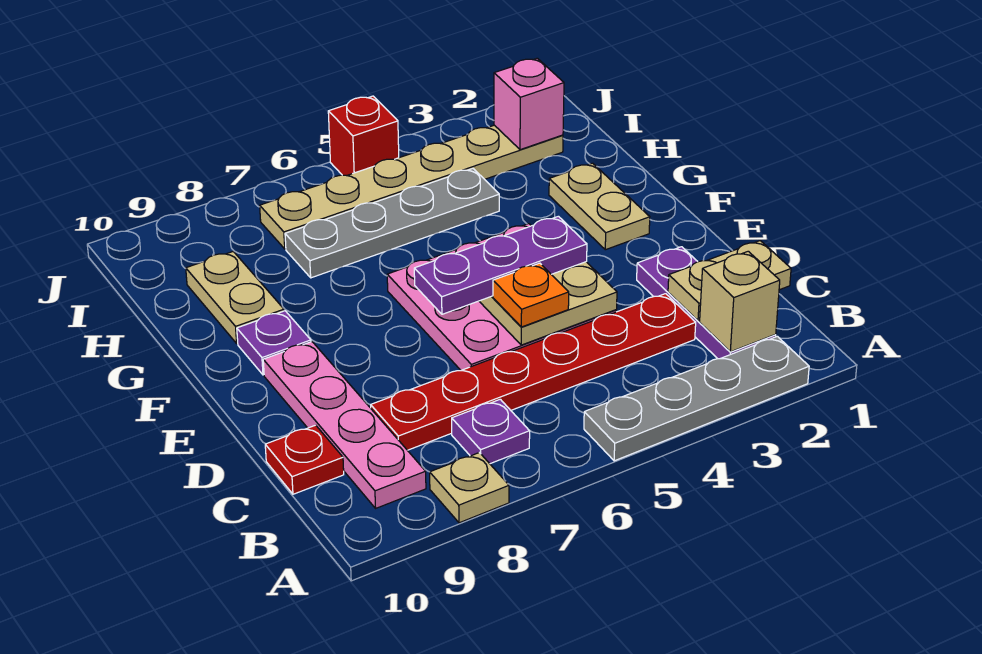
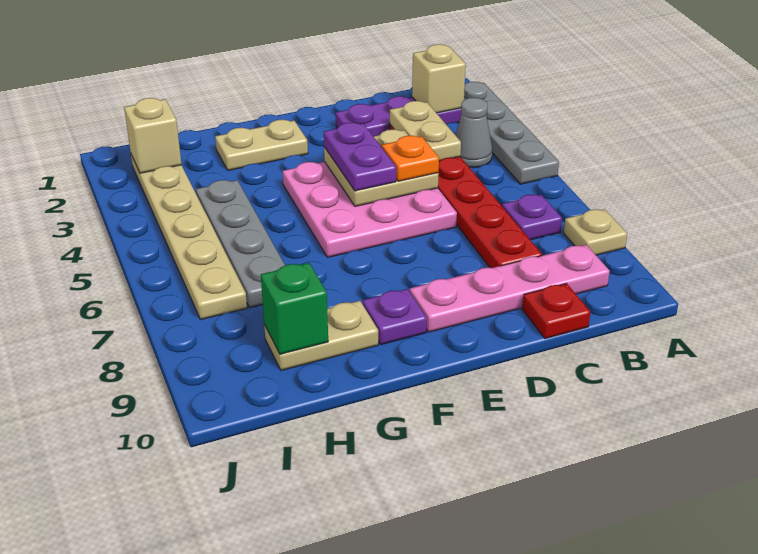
none -> grey 1x1 cone [456,98,492,168]
tan 1x2 plate [668,241,791,321] -> tan 1x2 plate moved to [390,101,461,161]
purple 1x3 plate [414,216,587,314] -> purple 1x2 plate [324,122,396,191]
none -> green 1x1 brick [261,263,328,354]
pink 1x1 brick [494,58,564,150] -> tan 1x1 brick [124,98,182,173]
red 1x1 brick [328,96,399,176] -> none

